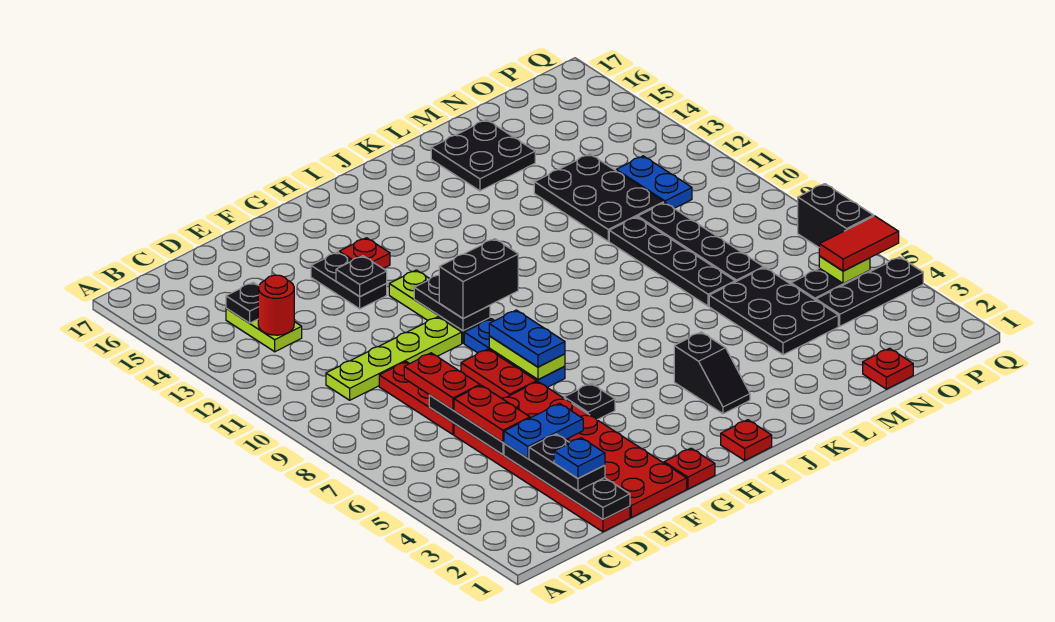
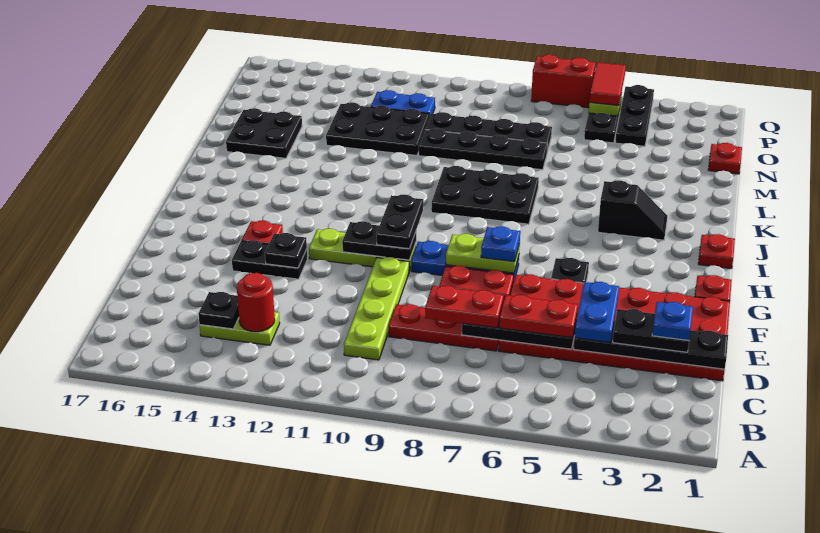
blue 1x2 plate [489,310,565,367] -> blue 1x1 plate [481,226,520,262]
black 1x2 brick [439,239,518,319] -> black 1x2 plate [377,195,423,249]
black 2x3 plate [709,267,838,355] -> black 2x3 plate moved to [431,166,539,224]
black 1x2 brick [798,184,874,247] -> red 1x2 brick [531,55,595,108]

